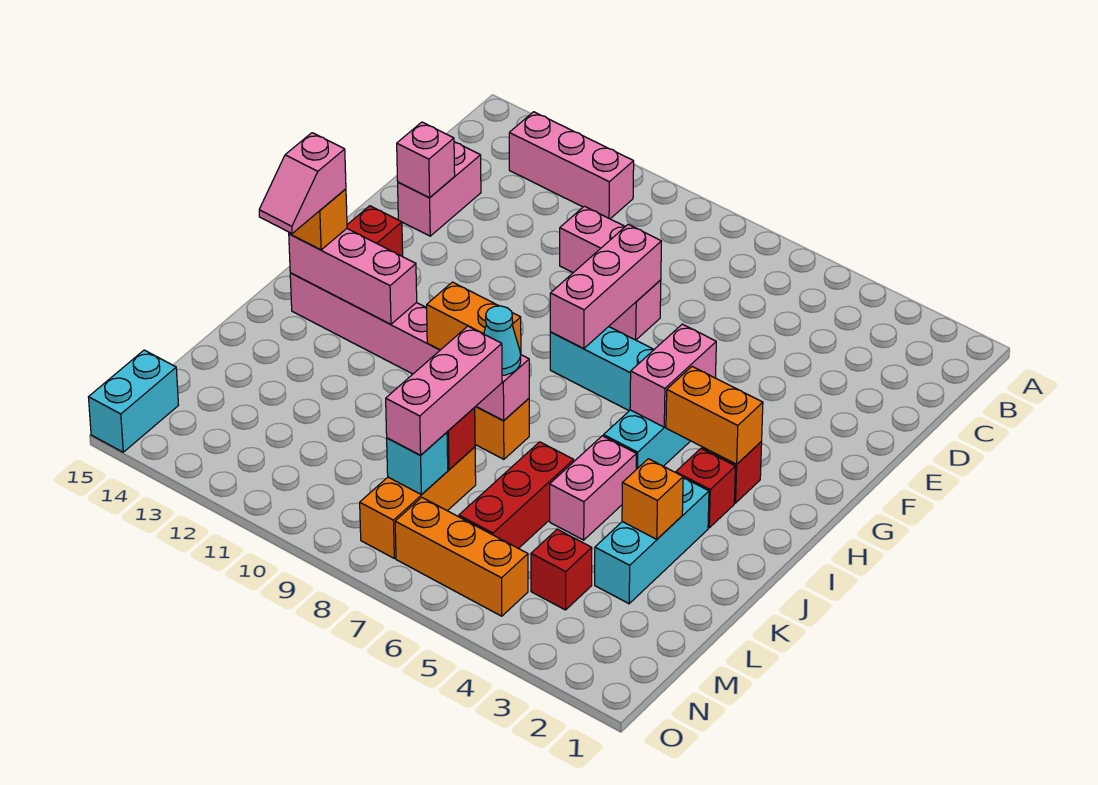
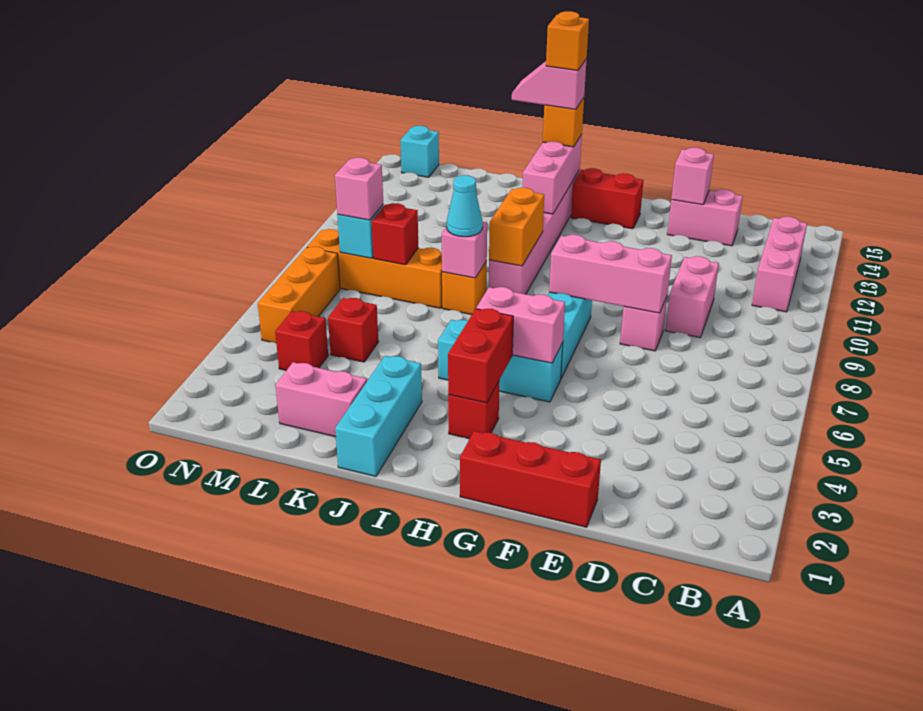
orange 1x2 brick [666,367,763,464] -> red 1x2 brick [448,309,513,403]
red 1x1 brick [676,449,735,528] -> red 1x1 brick moved to [328,298,379,362]
cyan 1x3 brick [595,478,709,604] -> cyan 1x3 brick turned to [335,356,422,476]
pink 1x2 brick [550,436,636,540] -> pink 1x2 brick moved to [275,362,367,437]
orange 1x1 brick [622,459,683,539] -> orange 1x1 brick moved to [546,11,589,71]
red 1x3 brick [459,442,574,549] -> red 1x3 brick moved to [460,431,601,527]
pink 1x3 brick [386,326,502,455] -> pink 1x1 brick [335,158,383,220]
orange 1x3 brick [360,447,476,558] -> orange 1x4 brick [307,229,442,308]
cyan 1x2 brick [89,350,178,452] -> cyan 1x1 brick [400,126,439,177]

